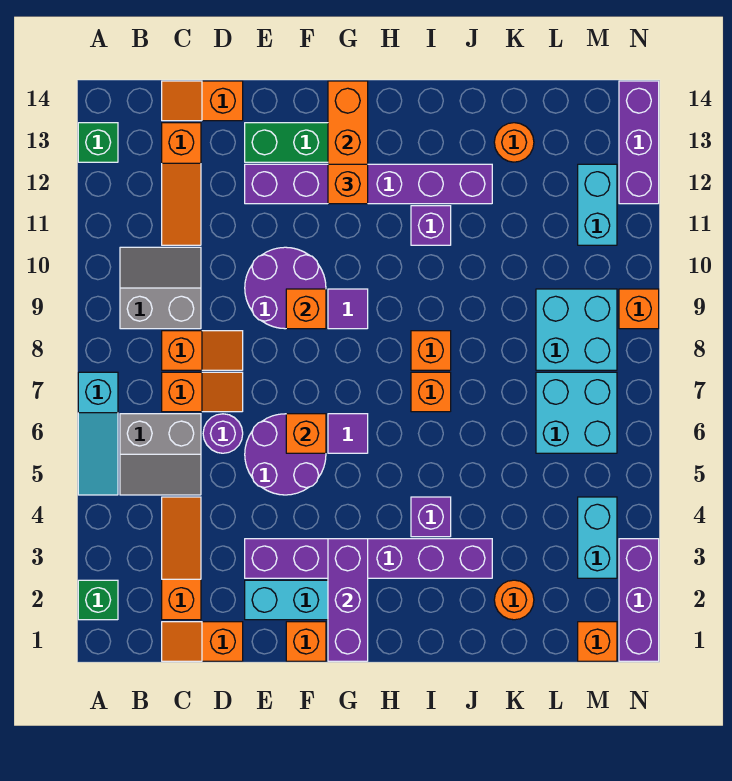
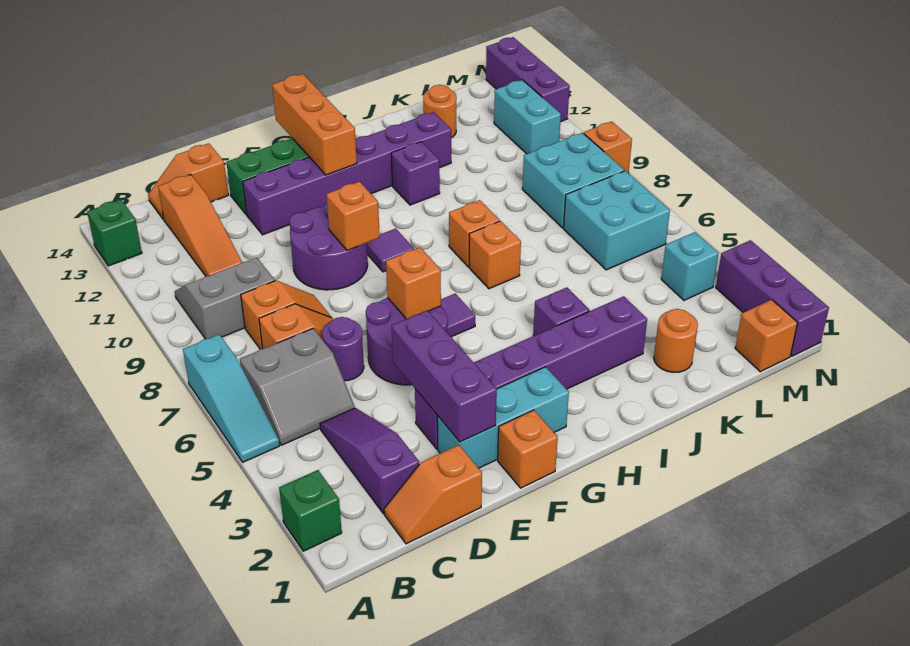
orange 1x3 slope [162,497,201,620] -> purple 1x3 slope [320,408,419,513]
purple 1x3 brick [328,539,368,661] -> purple 1x3 brick moved to [392,311,497,442]
orange 1x1 brick [328,164,368,204] -> none
cyan 1x2 brick [578,497,617,578] -> cyan 1x1 brick [661,232,719,300]

